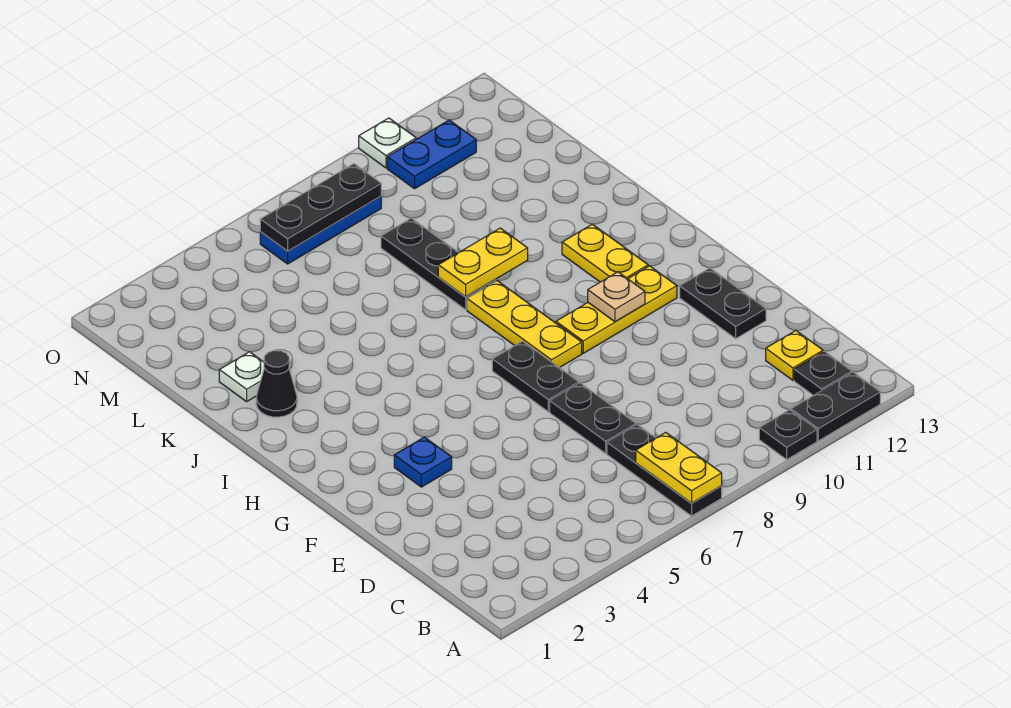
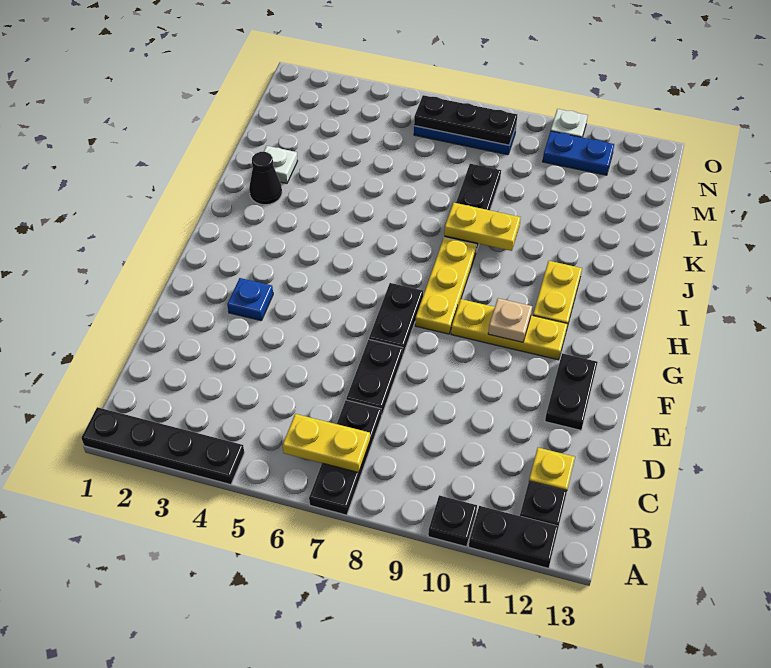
none -> black 1x4 plate [81,407,244,485]
yellow 1x2 plate [636,432,722,503] -> yellow 1x2 plate turned to [283,414,370,473]

